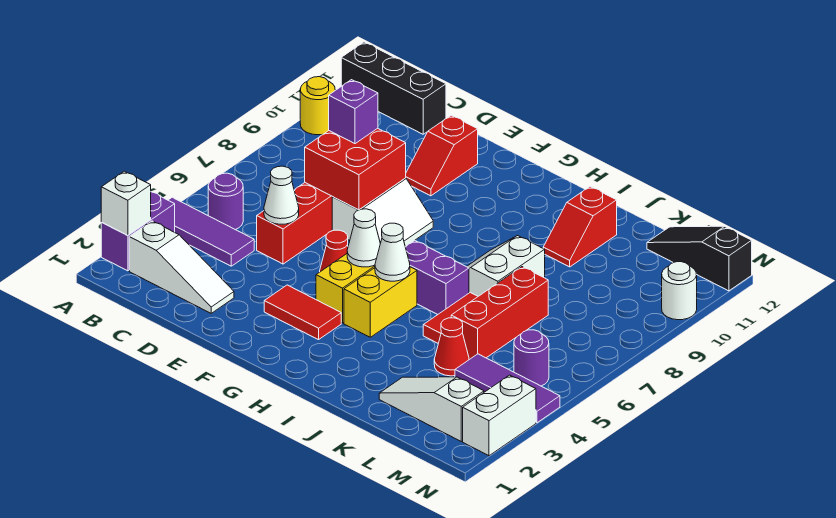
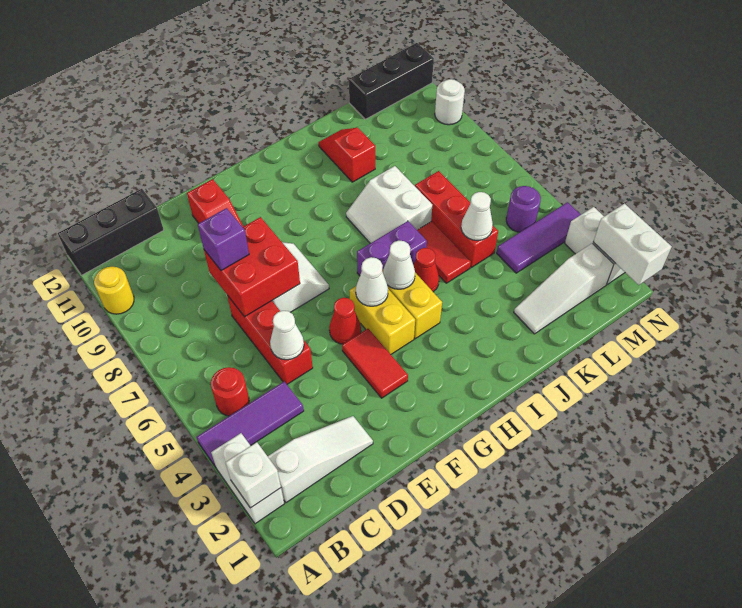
purple 1x2 brick [101,192,175,271] -> white 1x2 brick [211,433,284,524]
purple 1x1 round brick [208,173,243,230] -> red 1x1 round brick [211,367,249,416]
red 1x2 tile [264,285,341,340] -> red 1x2 tile turned to [342,329,408,398]
red 1x2 slope [543,186,617,267] -> red 1x2 slope turned to [319,128,375,182]
red 1x1 cone [434,318,469,376] -> red 1x1 cone moved to [413,248,439,292]
none -> white 1x1 cone [461,192,493,241]
black 1x3 slope [647,226,752,291] -> black 1x3 brick [349,43,434,119]
none -> white 1x2 brick [594,204,672,285]

